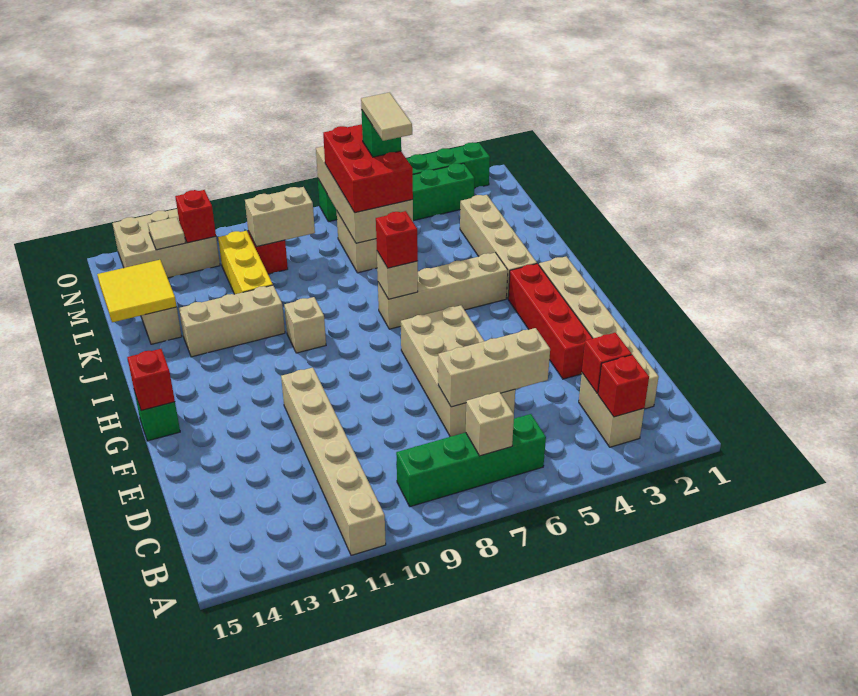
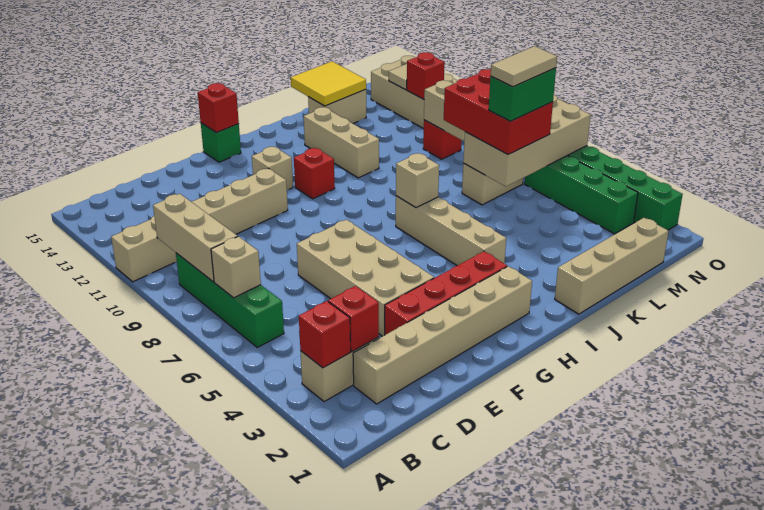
tan 1x3 brick [438,328,550,407] -> tan 1x3 brick moved to [153,194,238,282]
tan 2x4 brick [401,305,515,436] -> tan 2x4 brick turned to [297,220,434,336]
tan 1x4 brick [460,195,537,299] -> tan 1x4 brick moved to [555,218,668,314]
red 1x1 brick [376,211,418,268] -> red 1x1 brick moved to [294,148,335,199]
tan 1x1 brick [284,297,326,353] -> tan 1x1 brick moved to [252,147,293,190]
yellow 1x3 brick [218,231,273,294] -> none
red 2x3 brick [323,124,413,213] -> red 2x3 brick turned to [444,69,553,155]
green 1x1 brick [362,111,401,157] -> green 1x2 brick [489,68,556,121]

